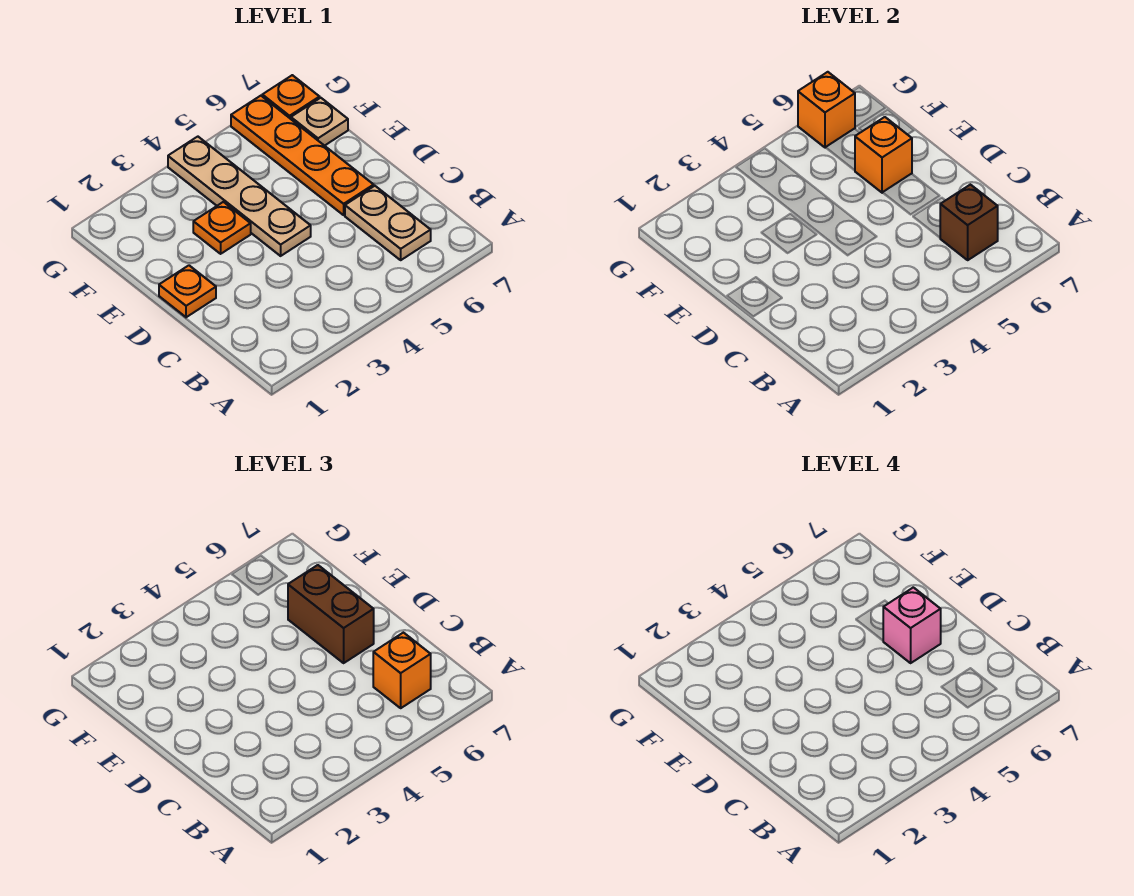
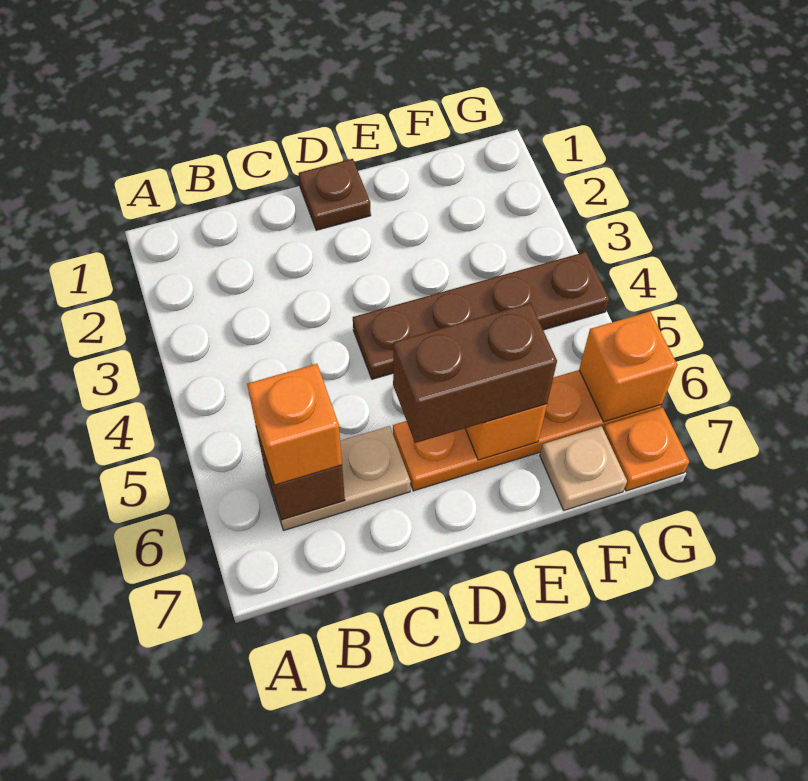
orange 1x1 plate [159,265,216,317] -> brown 1x1 plate [299,159,371,230]
tan 1x4 plate [168,137,311,256] -> brown 1x4 plate [353,252,609,379]
pink 1x1 brick [883,587,941,663] -> none
orange 1x1 plate [193,202,251,254] -> none

